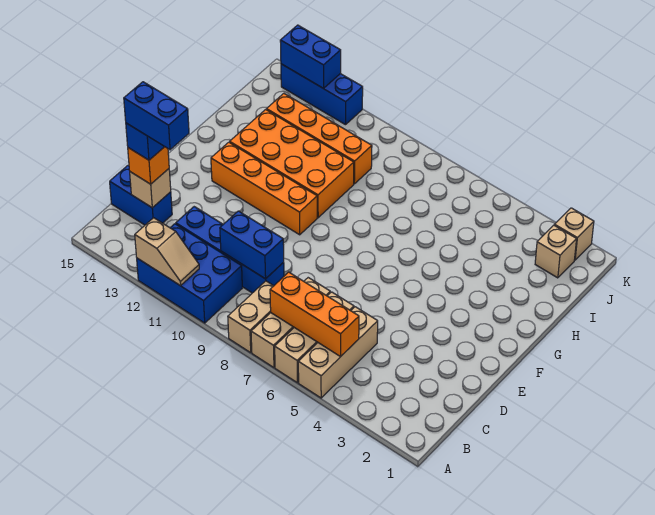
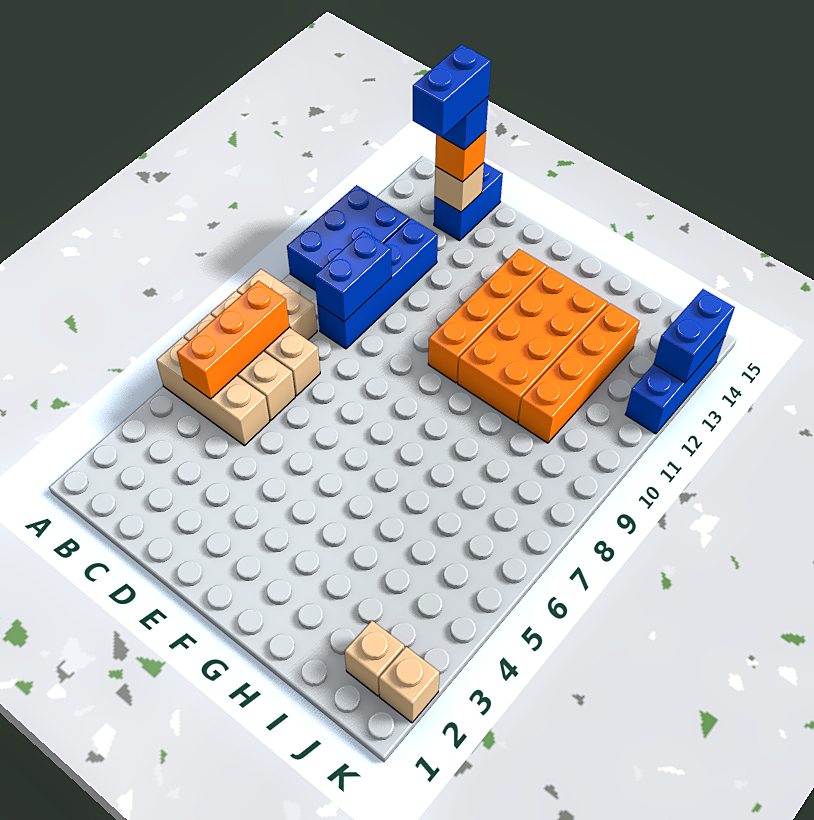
tan 1x2 slope [135,218,199,286] -> none

